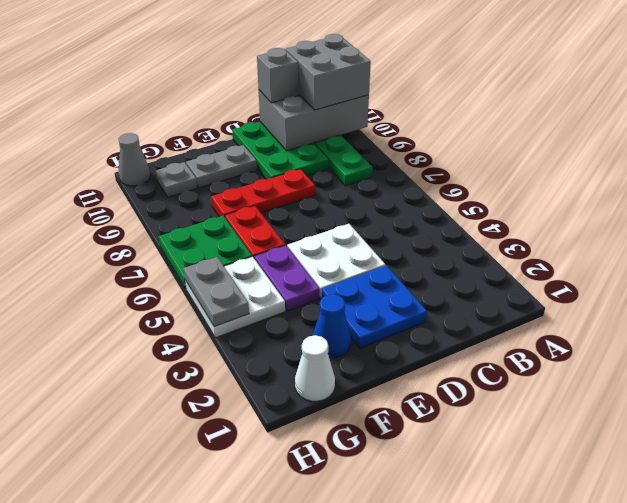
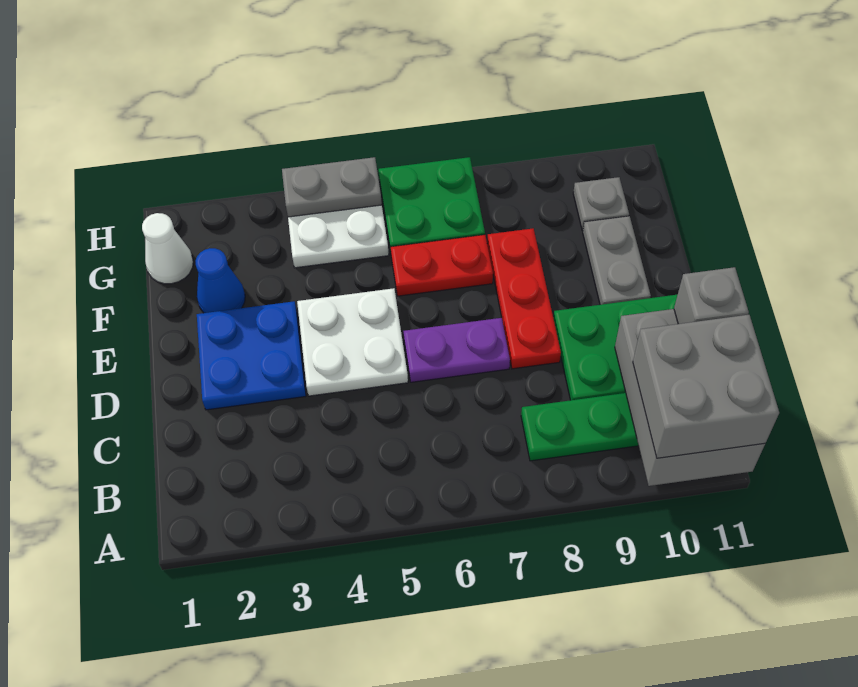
purple 1x2 plate [254,245,320,311] -> purple 1x2 plate moved to [403,318,510,382]
grey 1x1 cone [118,133,150,186] -> none

